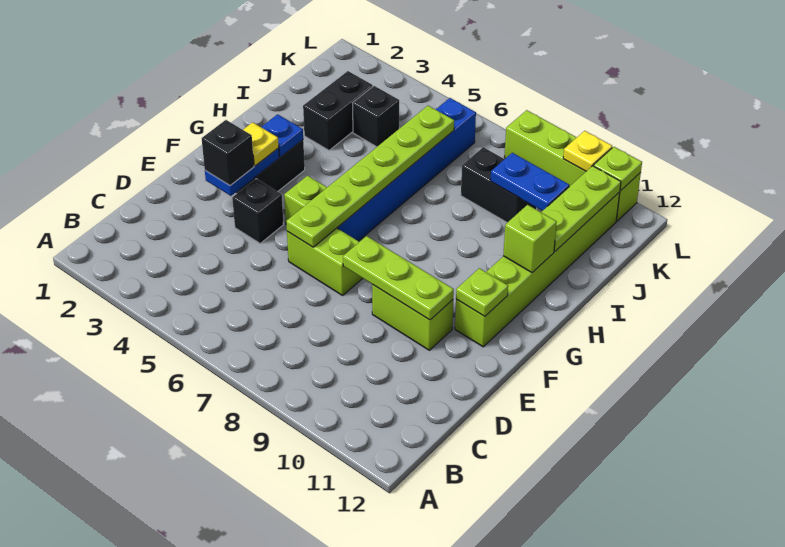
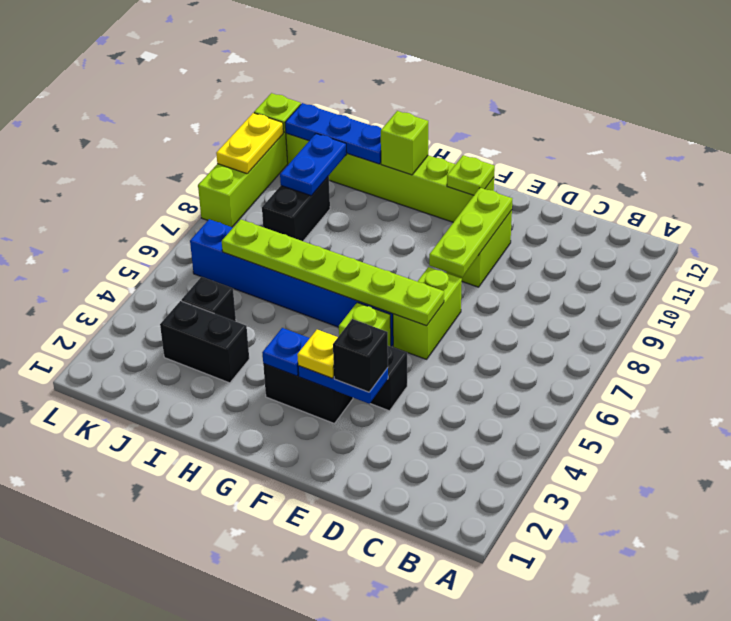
lime 1x3 plate [541,166,621,251] -> blue 1x3 plate [285,103,381,164]
yellow 1x1 plate [563,131,612,171] -> yellow 1x2 plate [216,113,283,174]

